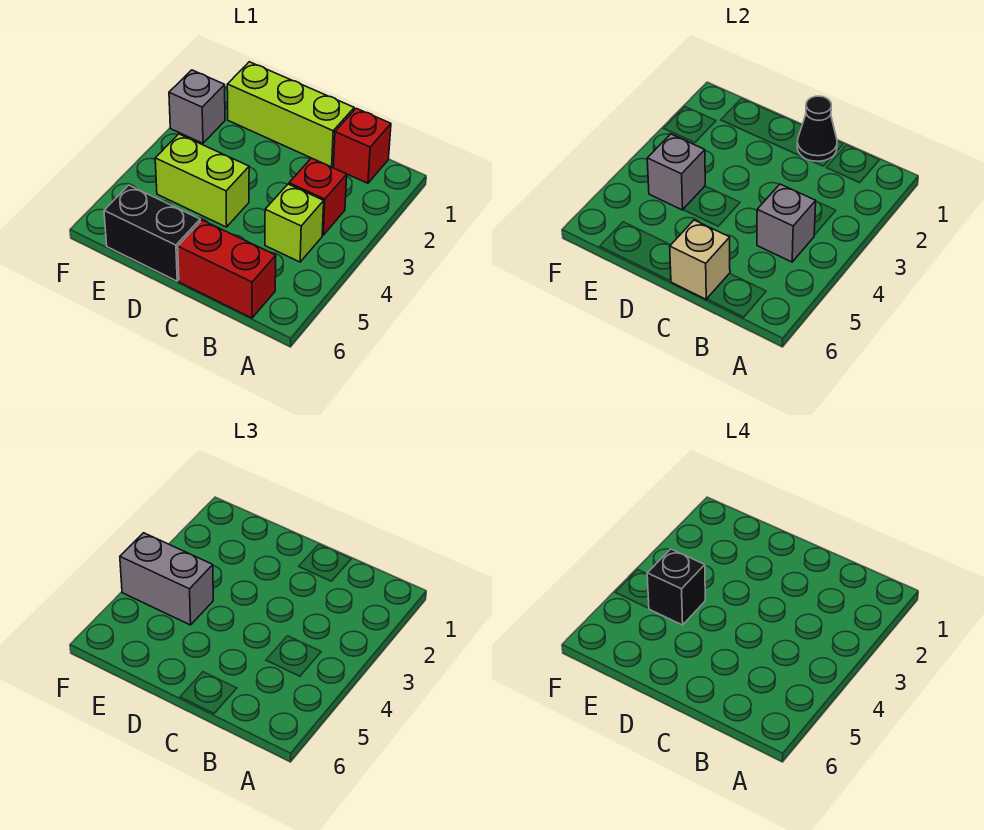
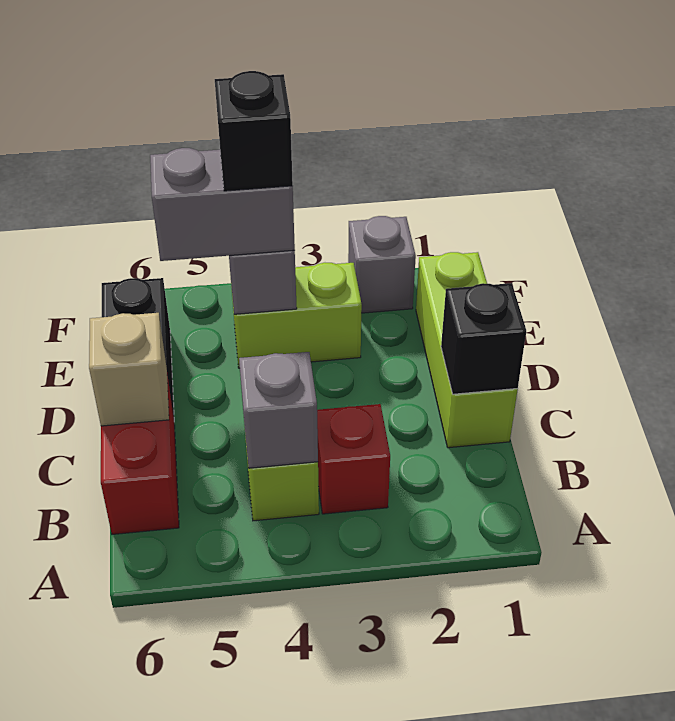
red 1x1 brick [333,108,391,183] -> none
black 1x1 cone [797,96,837,161] -> black 1x1 brick [441,283,526,394]
lime 1x2 brick [155,134,249,227] -> lime 1x2 brick turned to [231,263,362,368]
grey 1x2 brick [120,533,213,625] -> grey 1x2 brick turned to [150,148,295,261]

